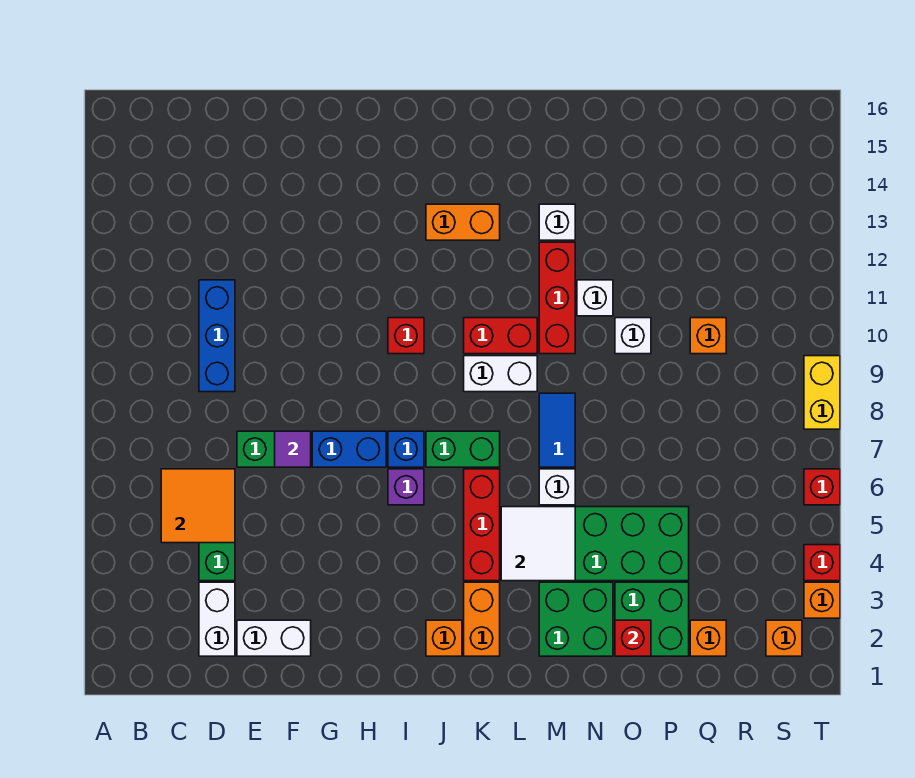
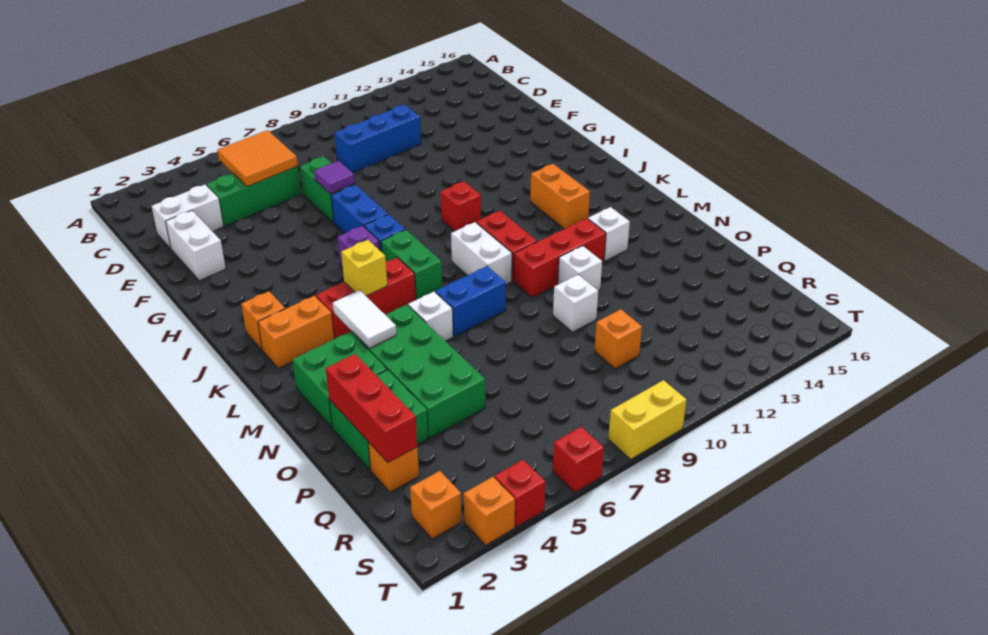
none -> yellow 1x1 brick [341,240,387,296]
white 2x2 tile [501,507,575,581] -> white 1x2 tile [333,290,397,348]
blue 1x2 tile [539,393,575,467] -> blue 1x2 brick [436,266,506,336]
red 1x1 brick [615,620,651,656] -> red 1x3 brick [326,354,417,462]

